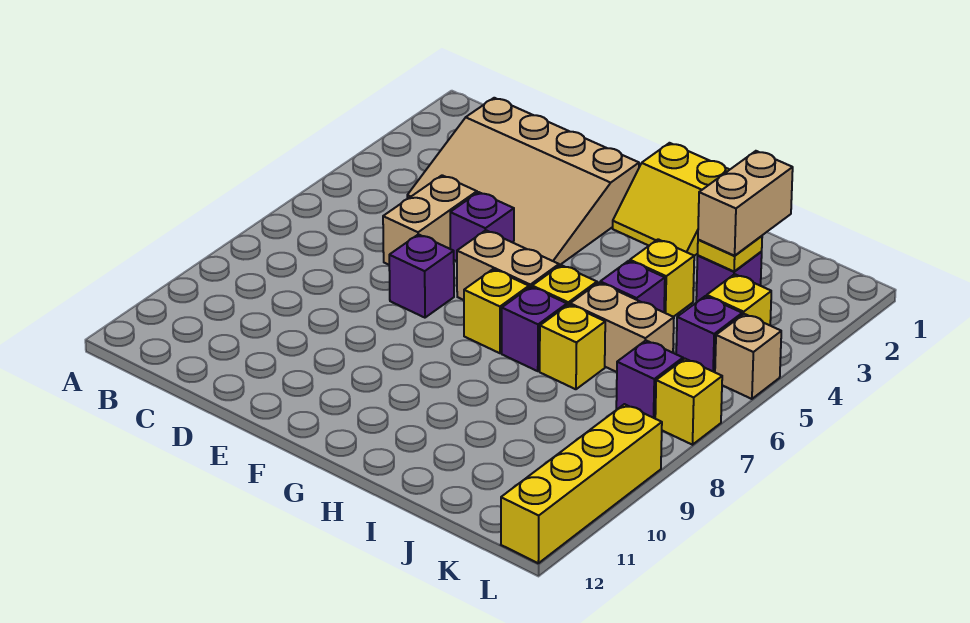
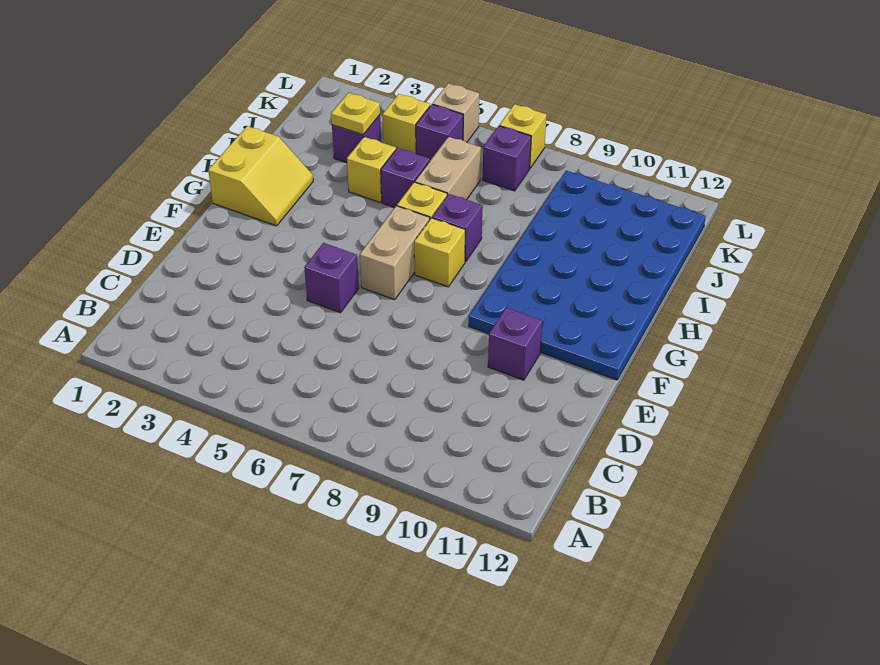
tan 3x4 slope [407,98,639,265] -> none
tan 1x2 brick [383,175,477,265] -> none
purple 1x1 brick [389,234,454,318] -> purple 1x1 brick moved to [488,308,542,380]
none -> blue 4x6 plate [469,171,706,380]
yellow 1x1 brick [540,304,605,389] -> none
tan 1x2 brick [698,151,793,256] -> none
yellow 1x4 brick [501,404,662,563] -> none

